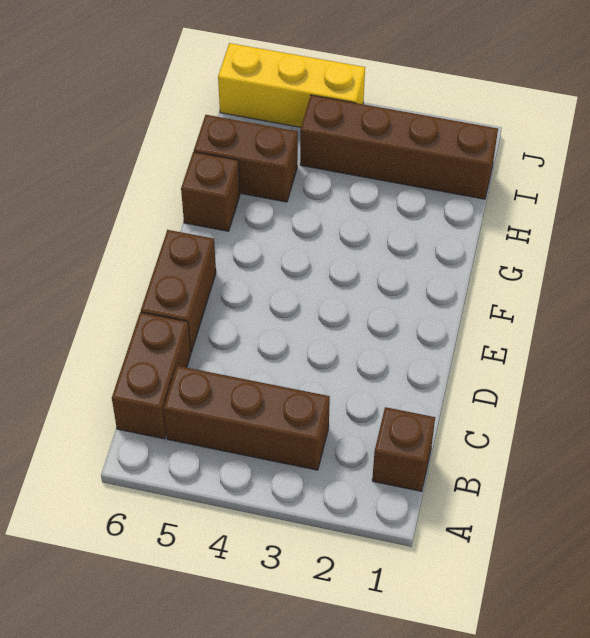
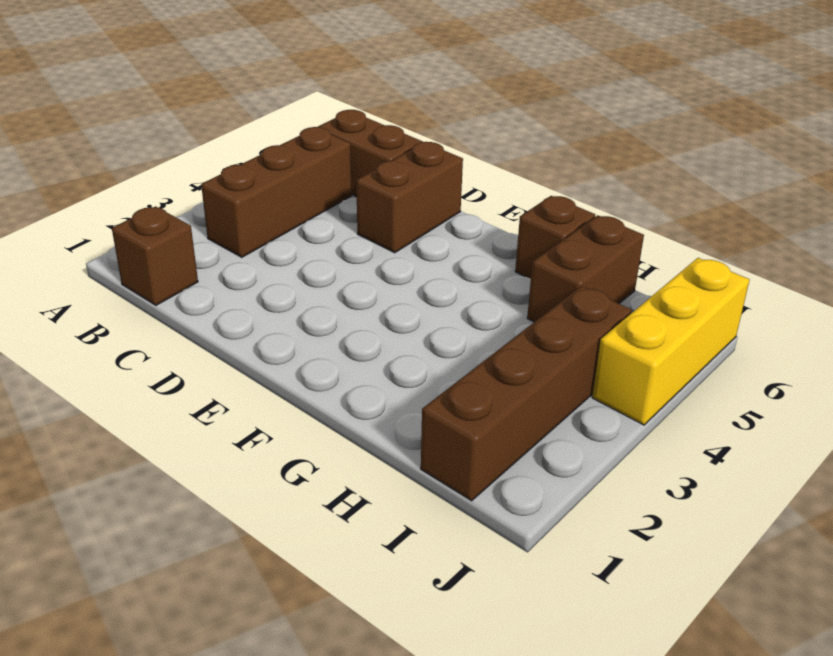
brown 1x2 brick [141,230,216,352] -> brown 1x2 brick turned to [356,142,463,253]

